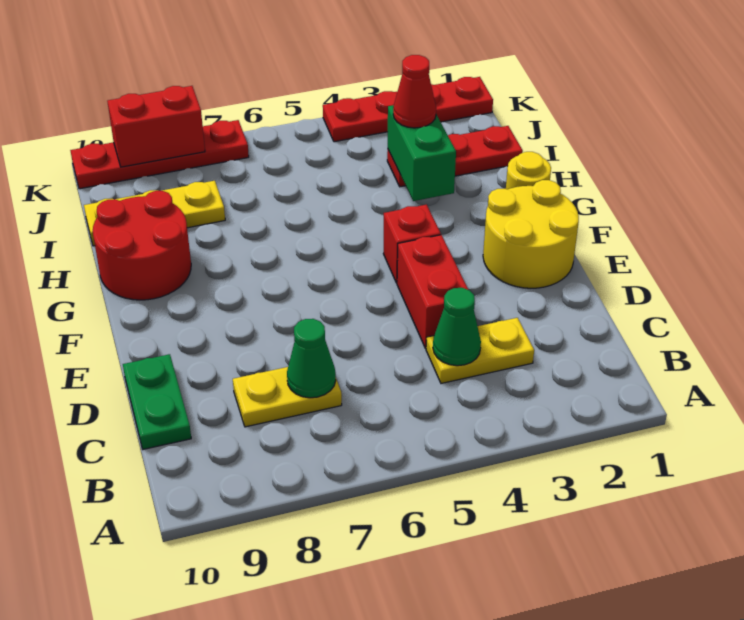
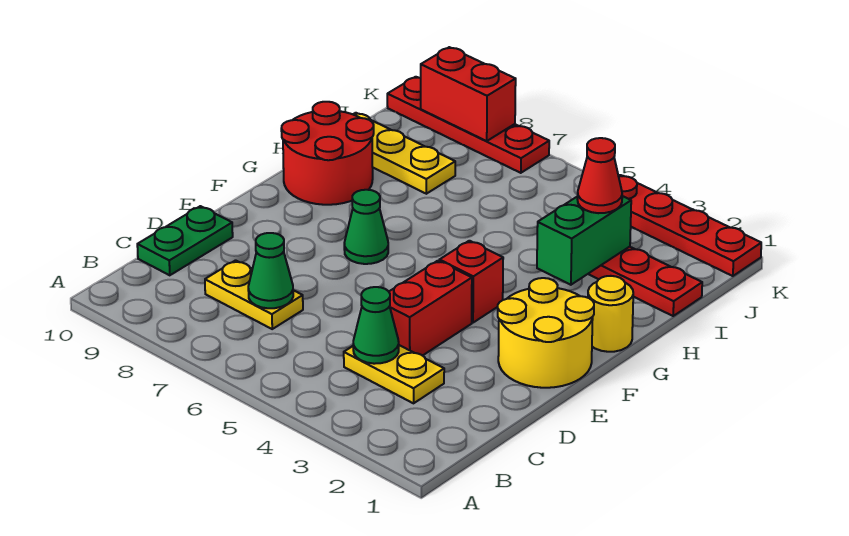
none -> green 1x1 cone [344,190,388,264]

